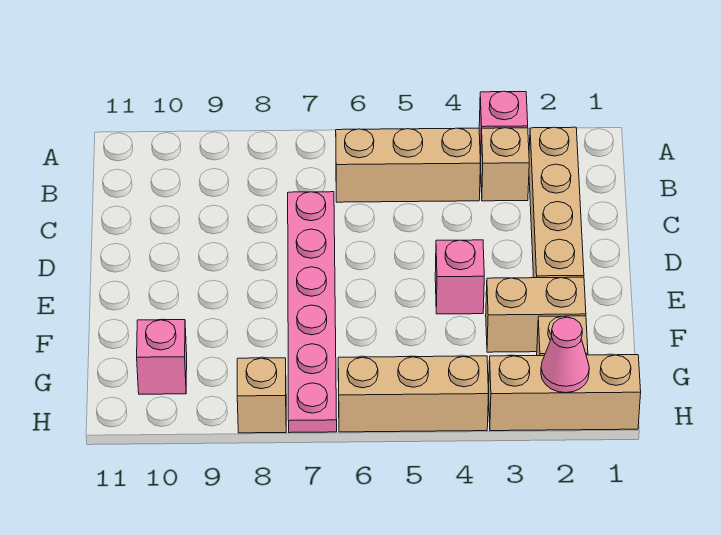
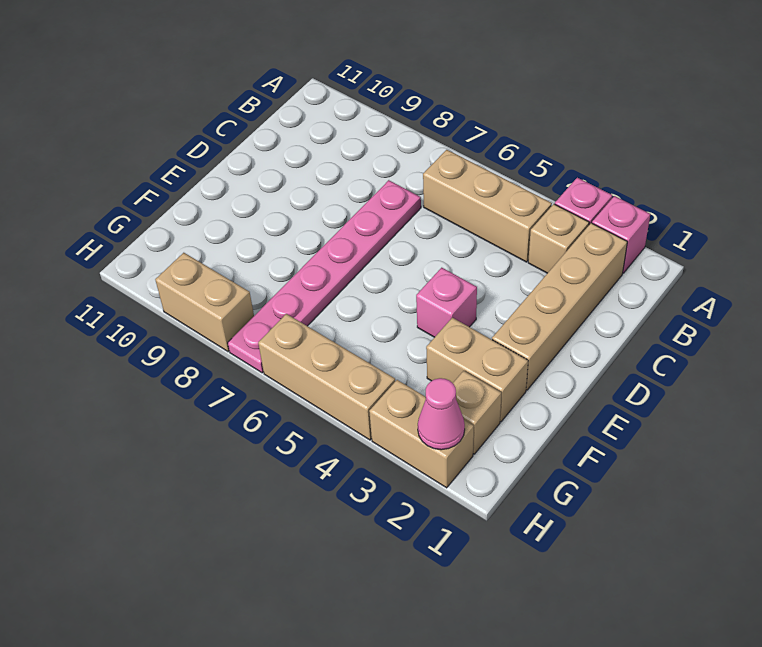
pink 1x1 brick [137,320,187,394] -> pink 1x1 brick moved to [592,196,650,273]
tan 1x3 brick [489,355,641,431] -> tan 1x2 brick [369,380,474,488]
tan 1x1 brick [237,358,286,433] -> tan 1x2 brick [155,253,254,352]

